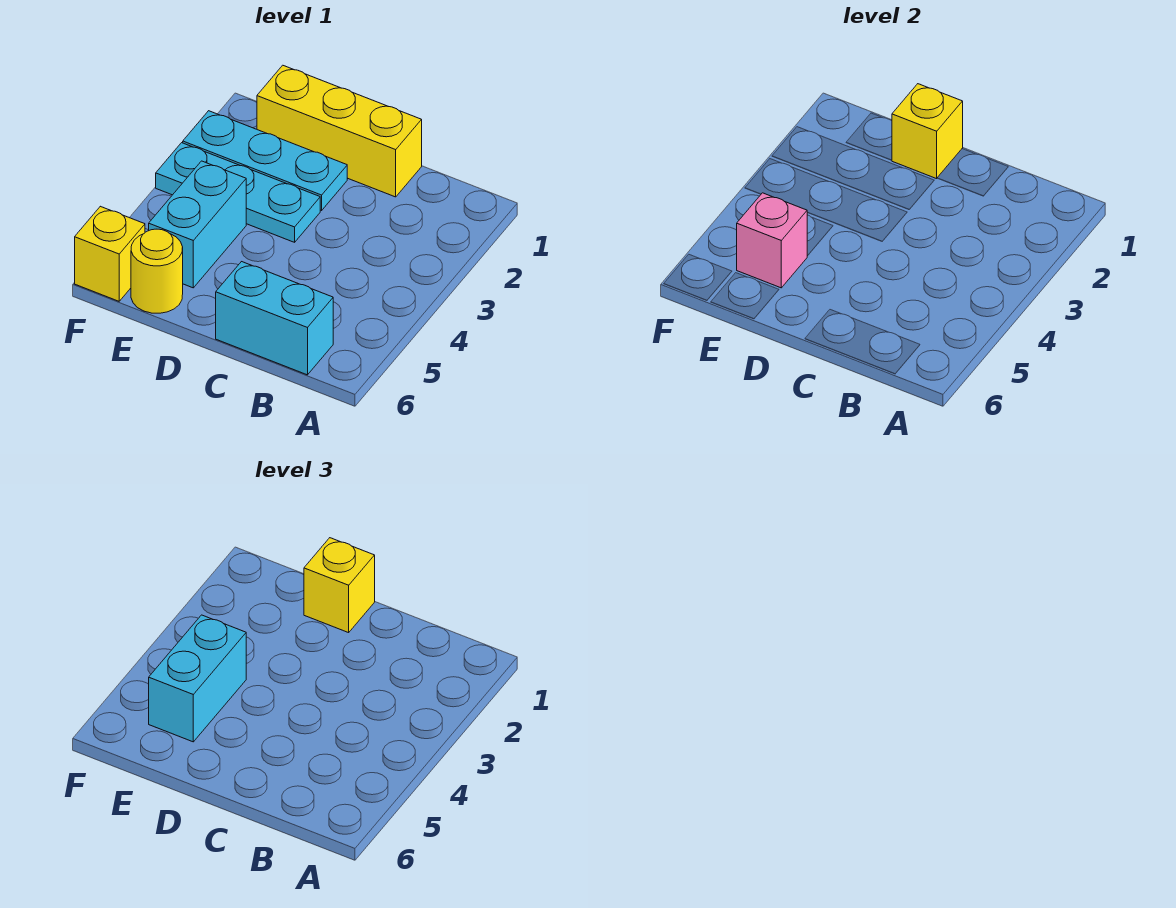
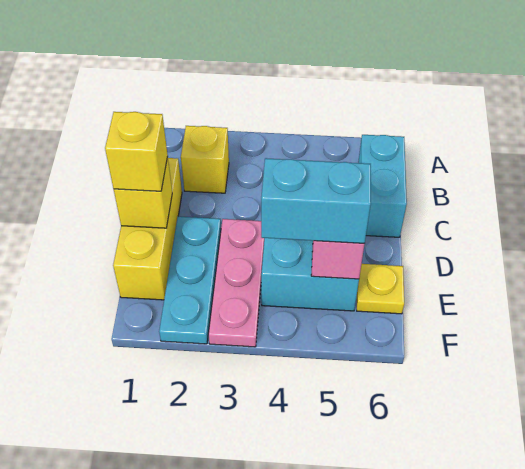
cyan 1x3 plate [156,143,320,242] -> pink 1x3 plate [209,219,264,347]
yellow 1x1 round brick [131,229,183,313] -> yellow 1x1 plate [357,264,404,314]
yellow 1x1 brick [75,206,145,301] -> yellow 1x1 brick moved to [181,126,229,193]

